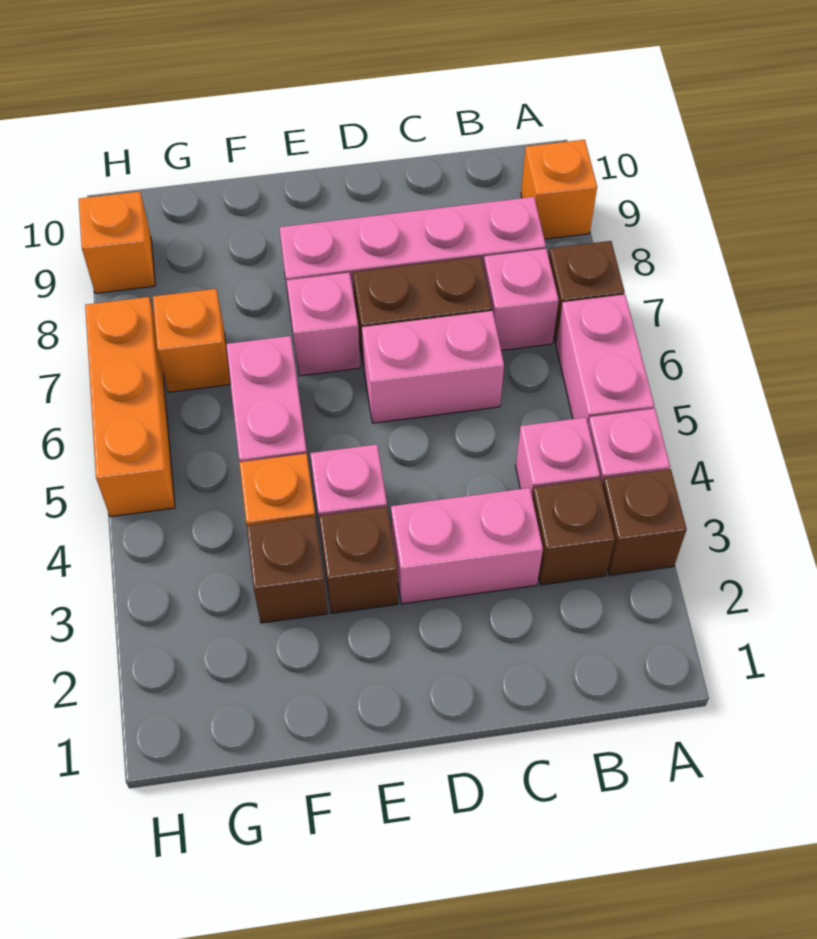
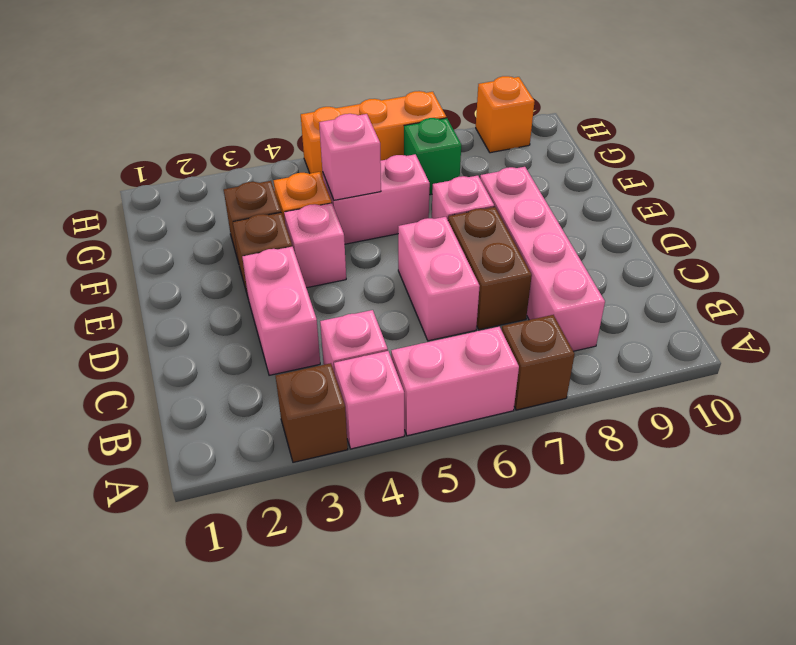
orange 1x1 brick [521,140,597,239] -> none
brown 1x1 brick [532,478,615,585] -> none
pink 1x1 brick [484,249,559,351] -> pink 1x1 brick moved to [319,114,381,200]
orange 1x1 brick [153,289,230,392] -> green 1x1 brick [404,118,461,195]

